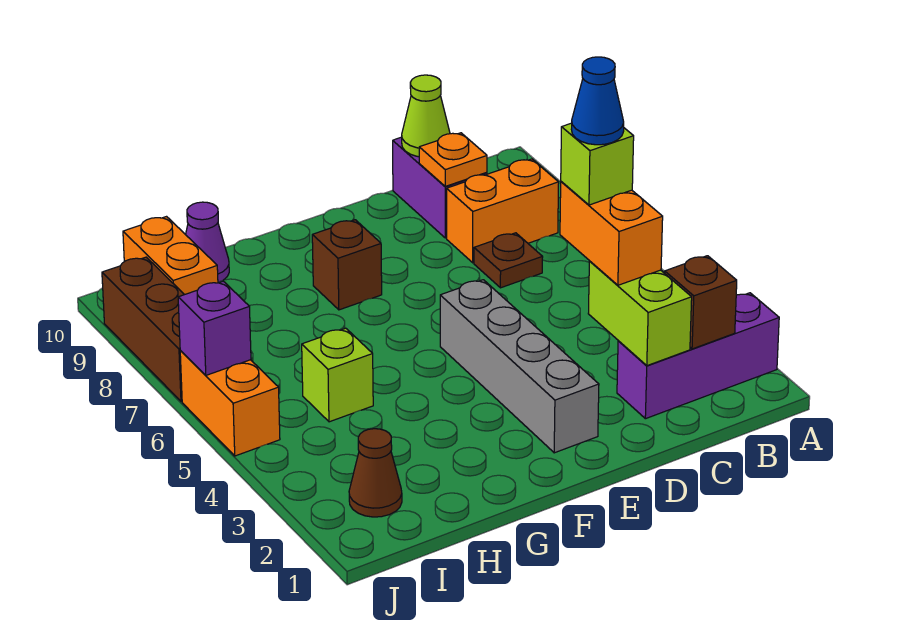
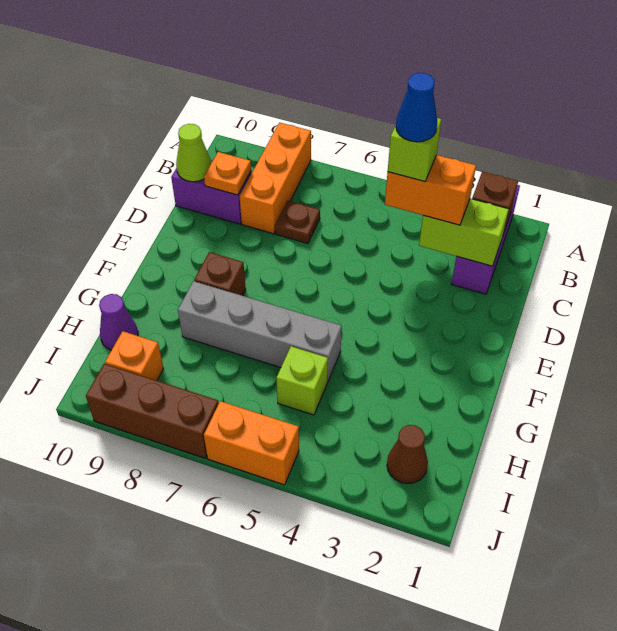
orange 1x2 brick [447,159,559,263] -> orange 1x3 brick [240,123,311,234]
grey 1x4 brick [440,280,599,453] -> grey 1x4 brick moved to [178,281,342,382]
orange 1x2 brick [123,217,218,295] -> orange 1x1 brick [105,331,163,380]
purple 1x1 brick [178,281,251,375] -> none

